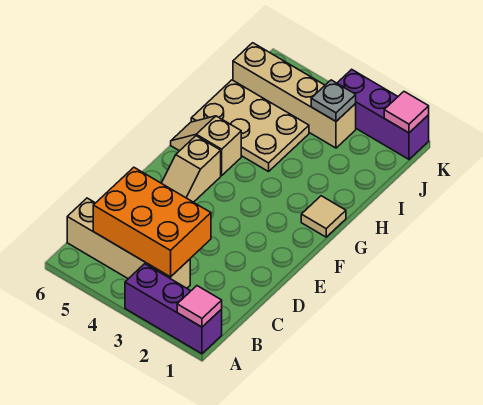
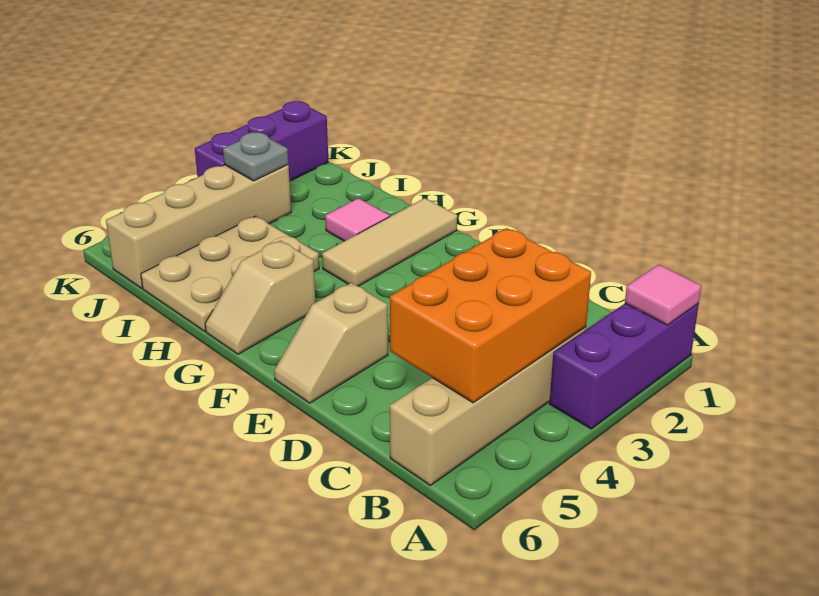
tan 1x2 slope [162,136,221,202] -> tan 1x2 slope turned to [274,283,388,403]
tan 1x1 tile [301,196,346,237] -> tan 1x3 tile [322,198,457,286]
pink 1x1 tile [384,92,429,133] -> pink 1x1 tile moved to [325,198,390,241]

